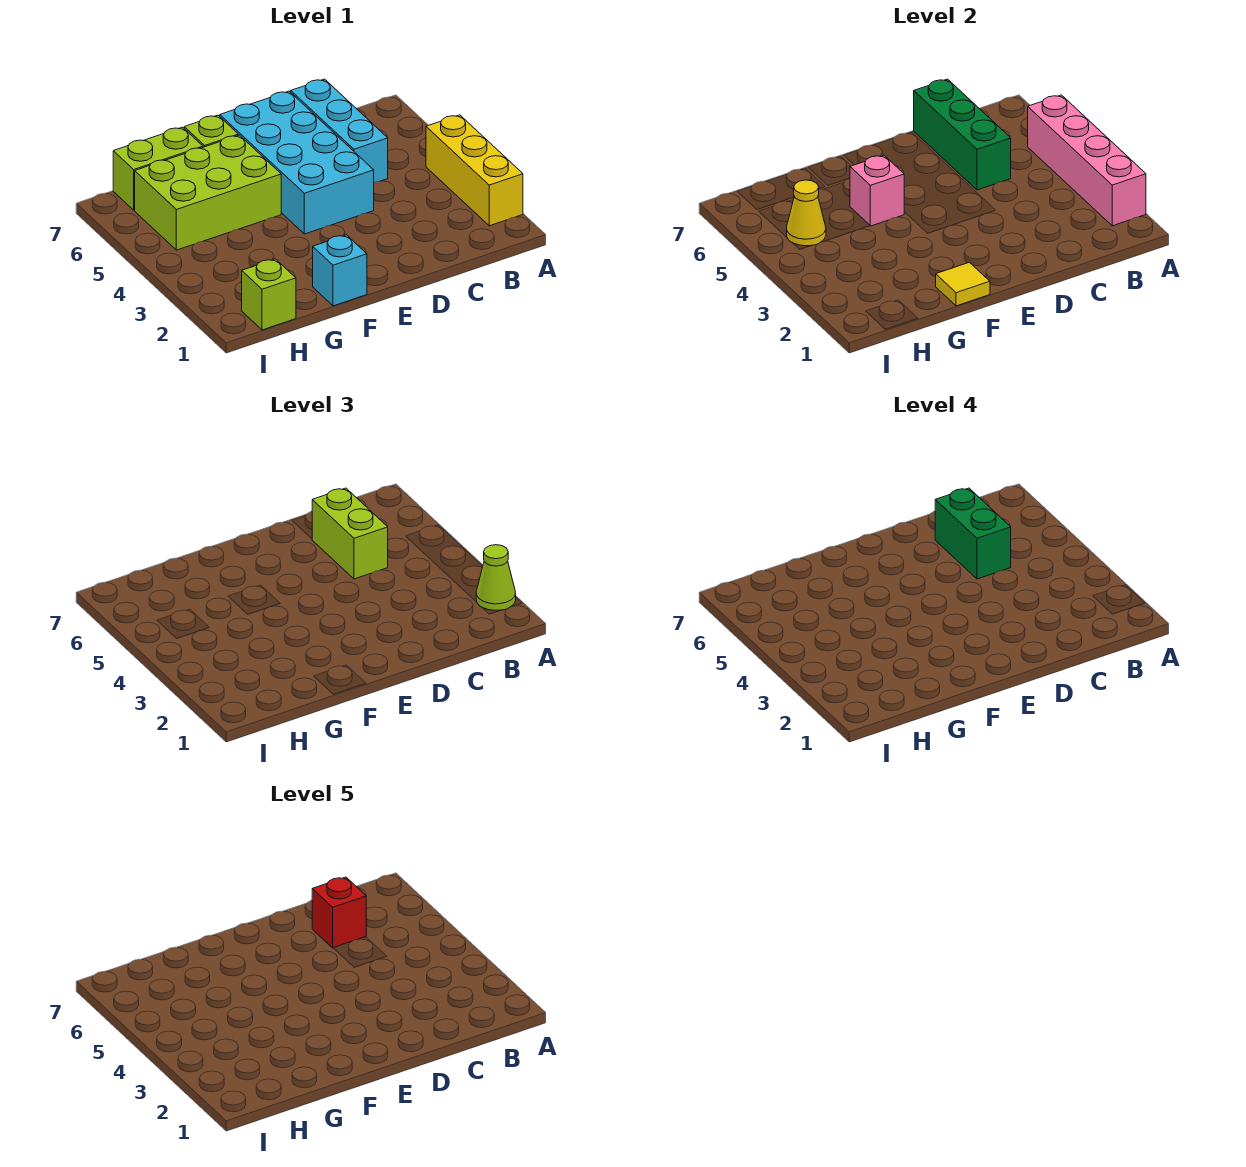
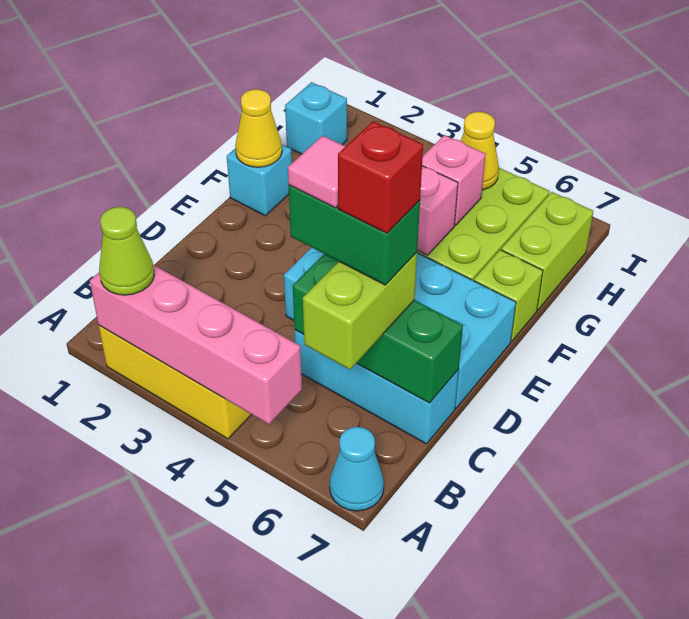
none -> cyan 1x1 cone [330,427,384,511]
lime 1x2 brick [312,488,388,579] -> lime 1x2 brick turned to [303,252,417,370]
none -> pink 1x1 tile [288,136,346,208]
yellow 1x1 tile [936,262,990,306] -> yellow 1x1 cone [235,89,282,167]
none -> pink 1x1 brick [422,135,486,225]
lime 1x1 brick [242,259,296,330] -> cyan 1x1 brick [285,82,347,154]

